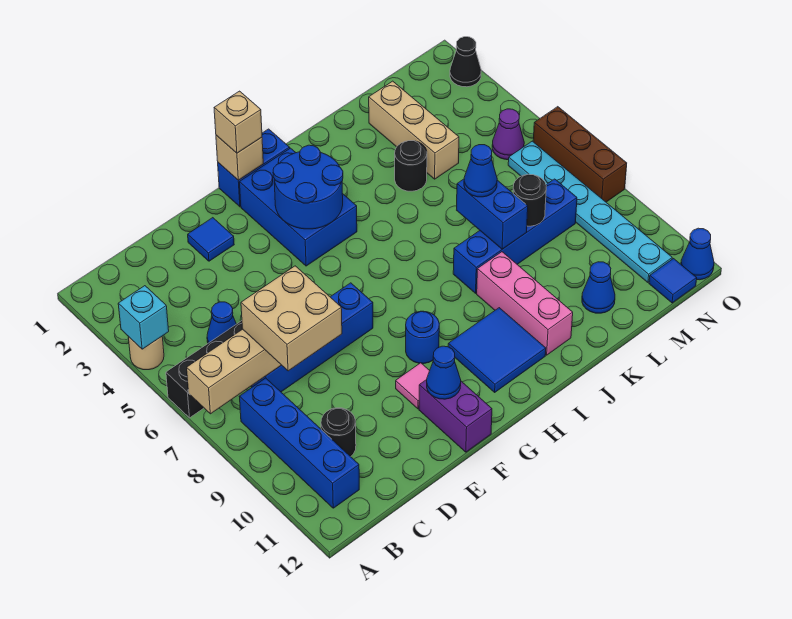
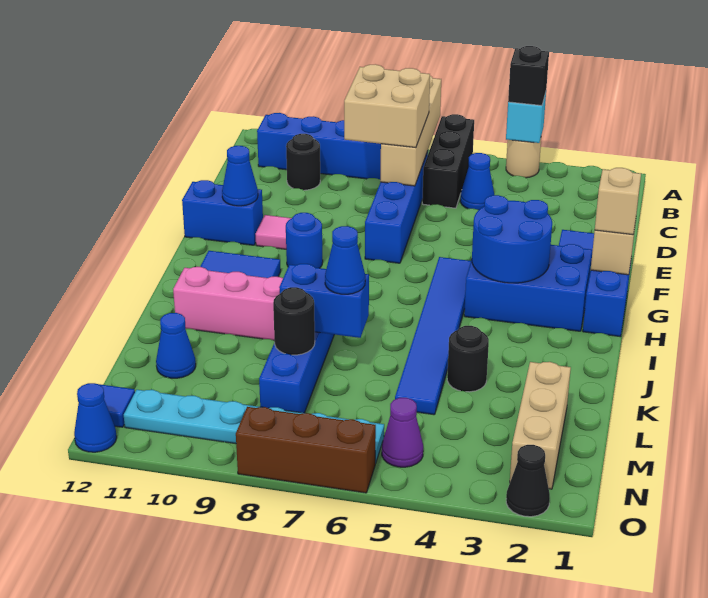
none -> black 1x1 brick [508,46,549,106]
purple 1x2 brick [419,380,492,452] -> blue 1x2 brick [182,180,263,245]
none -> blue 1x6 tile [395,257,471,415]
tan 1x3 brick [369,81,459,179] -> tan 1x3 brick turned to [510,362,571,489]

